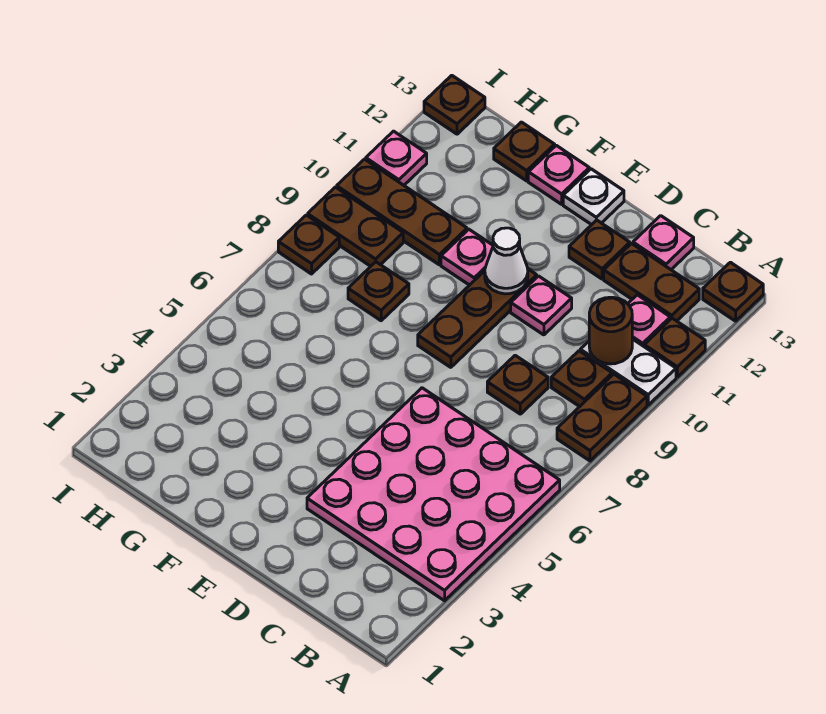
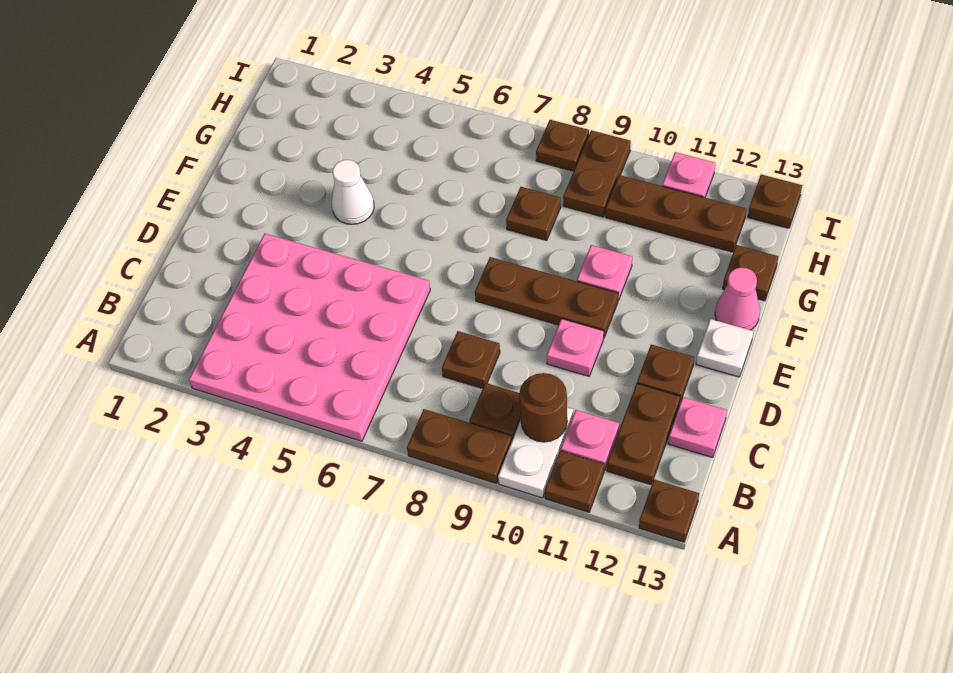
white 1x1 cone [485,228,528,294] -> white 1x1 cone moved to [332,160,374,224]
pink 1x1 plate [528,145,589,204] -> pink 1x1 cone [715,267,760,330]
brown 1x3 plate [337,159,467,265] -> brown 1x3 plate turned to [606,175,746,252]

